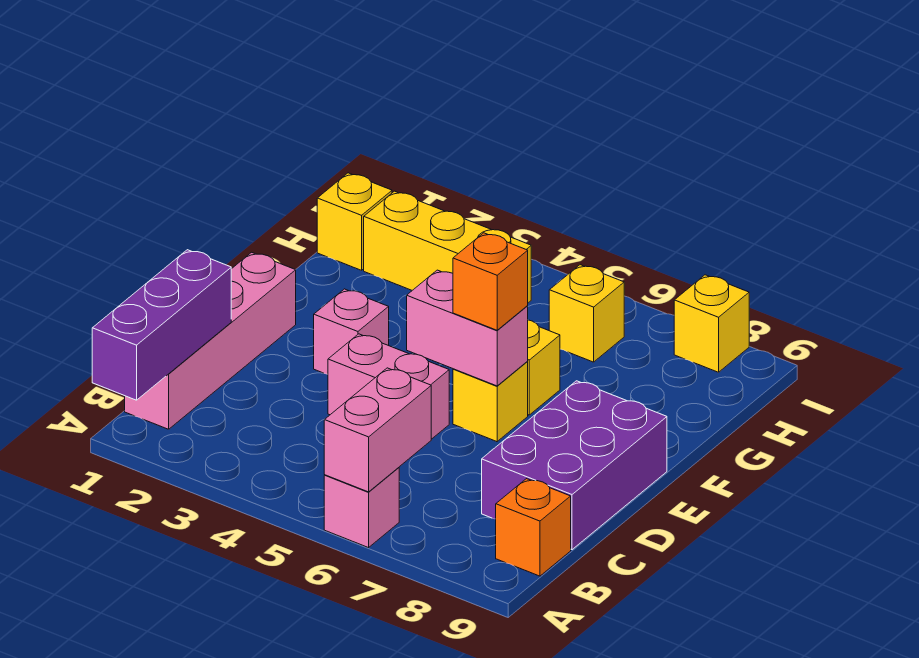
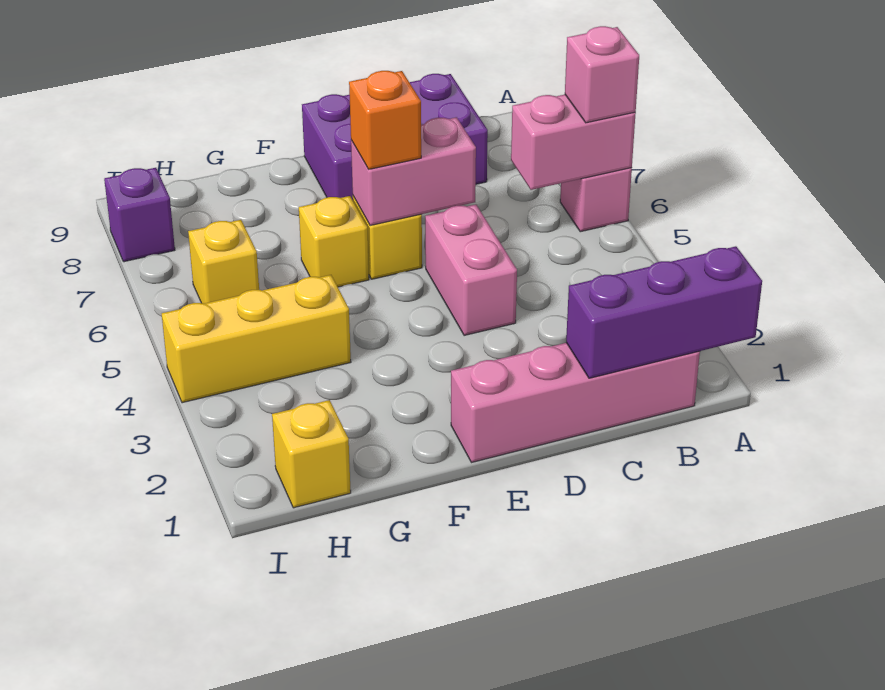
orange 1x1 brick [496,479,571,576] -> none
pink 1x1 brick [314,289,389,374] -> pink 1x1 brick moved to [565,26,639,123]
pink 1x2 brick [407,270,528,386] -> pink 1x2 brick turned to [351,117,476,226]
yellow 1x3 brick [364,191,531,303] -> yellow 1x3 brick turned to [162,275,351,403]
yellow 1x1 brick [674,275,749,372] -> purple 1x1 brick [104,168,175,262]

